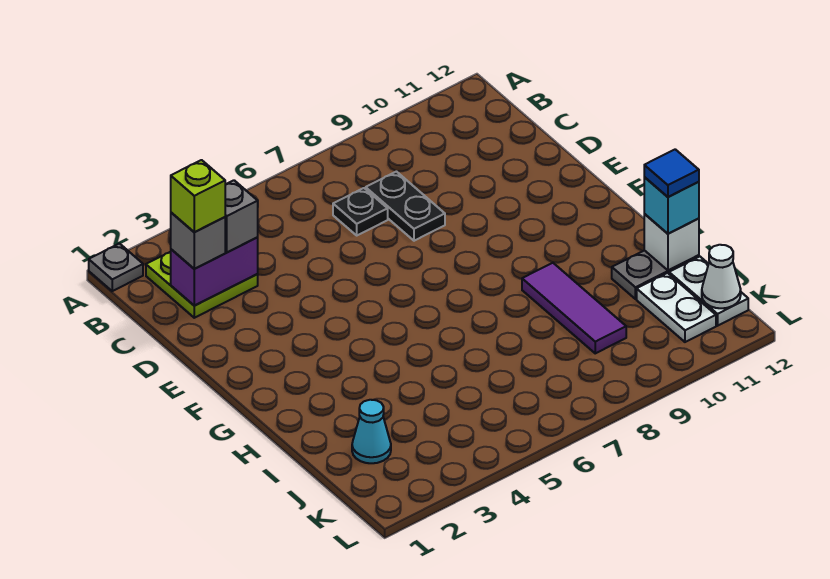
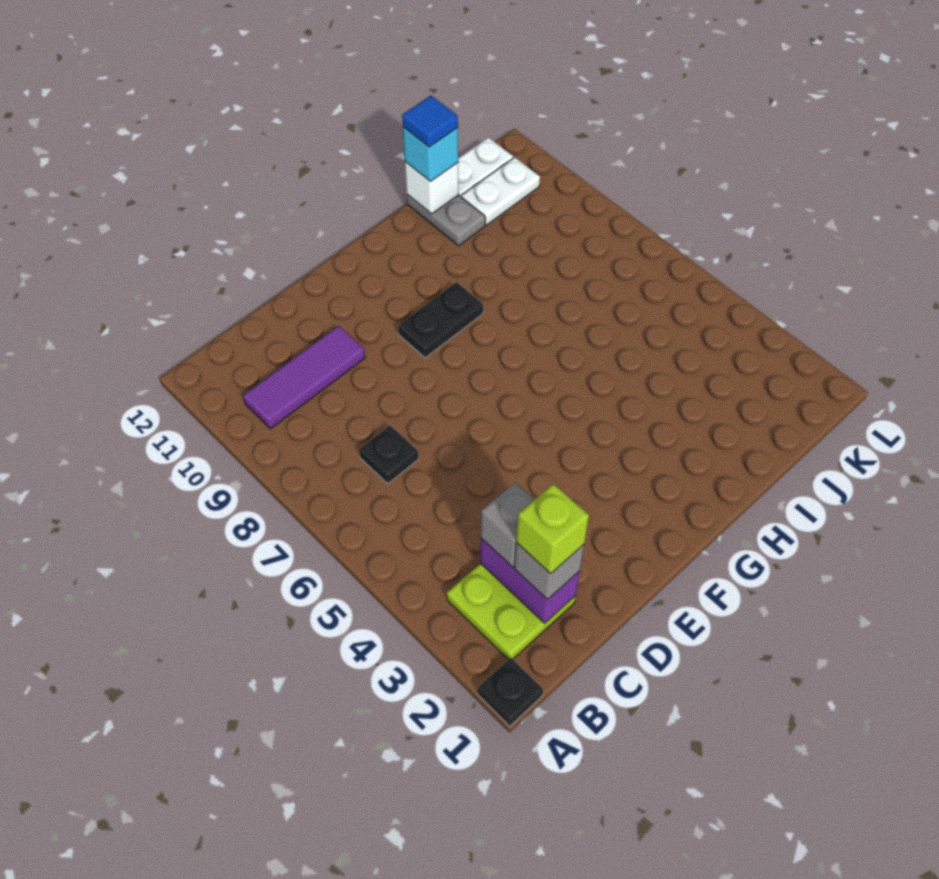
grey 1x1 plate [89,244,143,291] -> black 1x1 plate [478,658,543,726]
black 1x2 plate [366,172,445,241] -> black 1x2 plate moved to [398,282,483,358]
purple 1x3 tile [522,263,626,353] -> purple 1x3 tile moved to [243,326,365,429]
cyan 1x1 cone [352,400,391,463] -> none
white 1x1 cone [702,245,741,308] -> none

